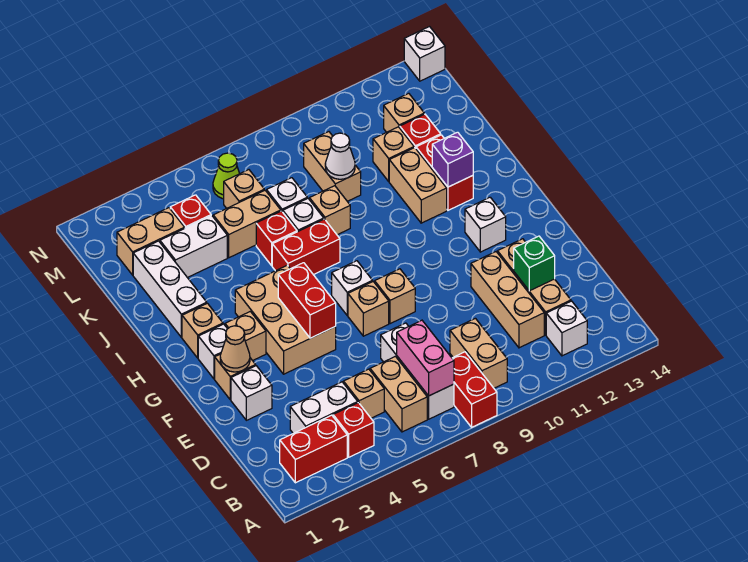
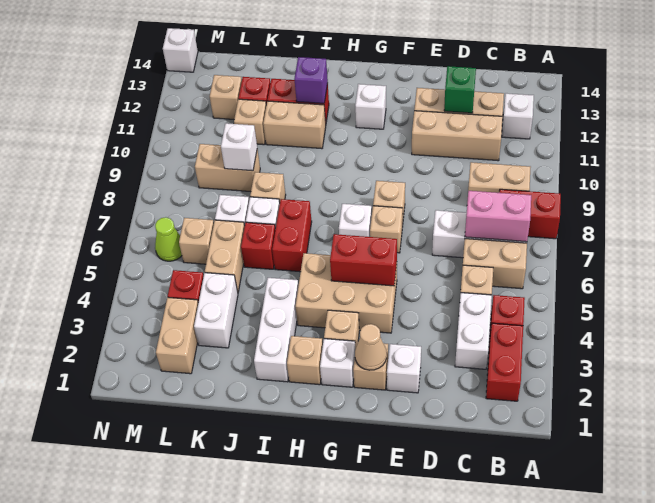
white 1x3 brick [133,241,207,337] -> white 1x3 brick turned to [254,278,299,382]
white 1x1 cone [325,133,355,179] -> white 1x1 brick [221,123,257,171]

